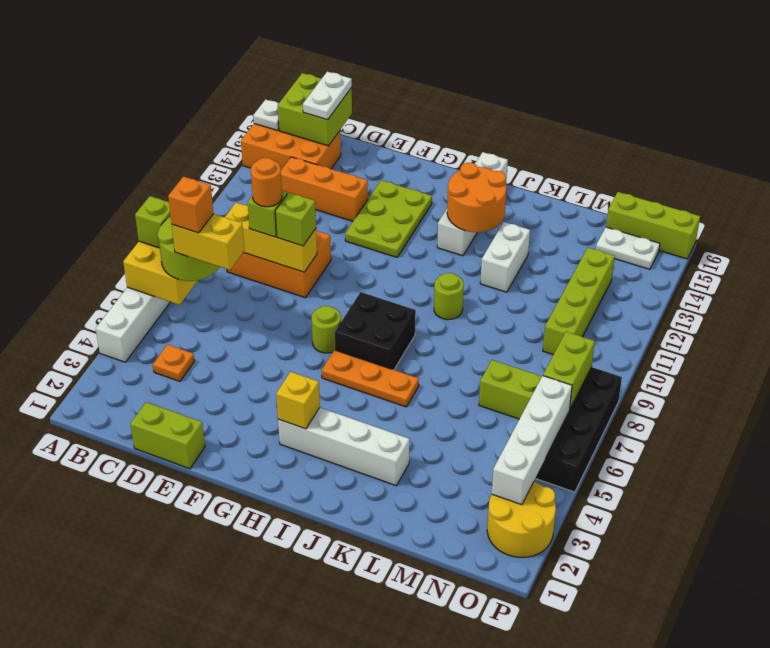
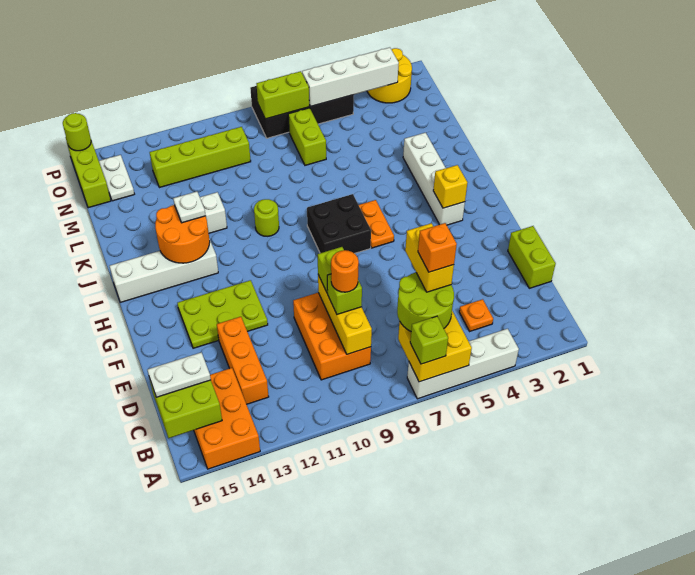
white 1x1 plate [253,99,279,130] -> white 1x1 plate moved to [173,192,206,223]
lime 1x1 round brick [312,306,341,353] -> lime 1x1 round brick moved to [63,113,91,151]
orange 1x3 plate [322,350,419,407] -> orange 1x2 plate [359,200,394,248]

